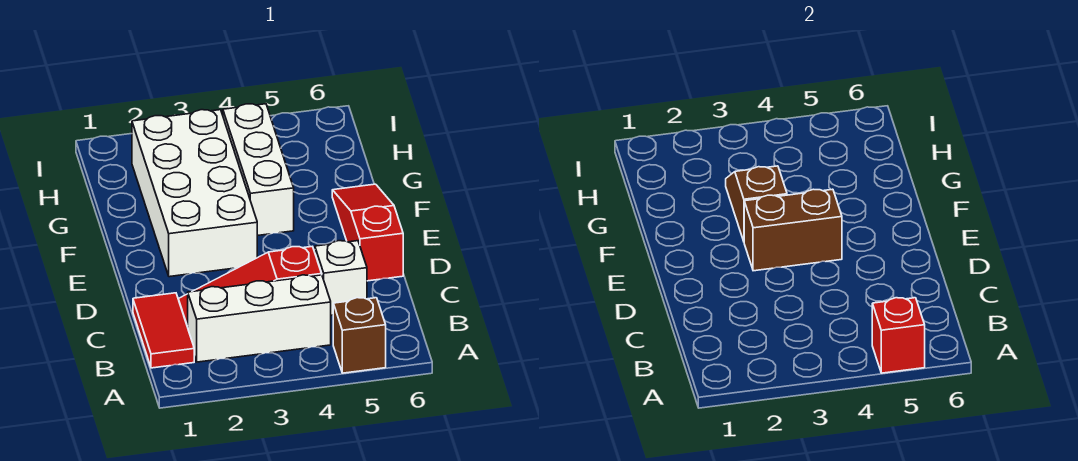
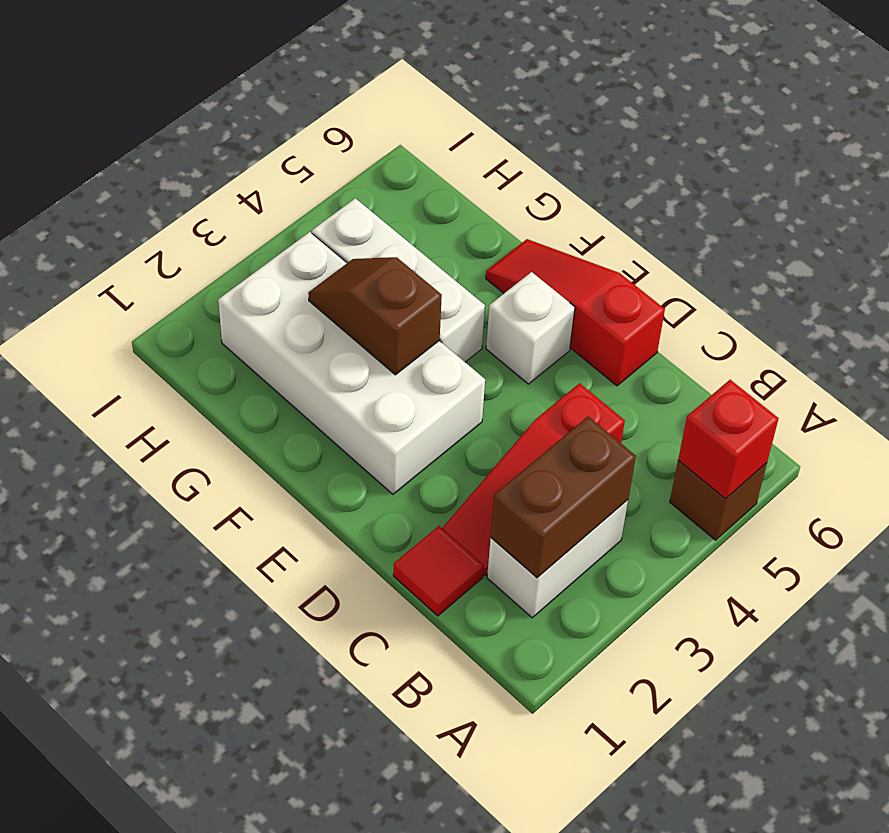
red 1x2 tile [133,293,194,368] -> red 1x1 tile [393,526,484,616]
white 1x3 brick [188,275,331,362] -> white 1x2 brick [487,500,628,618]
white 1x1 brick [315,241,367,315] -> white 1x1 brick moved to [486,272,575,384]
brown 1x2 brick [744,189,842,271] -> brown 1x2 brick moved to [491,416,636,578]

